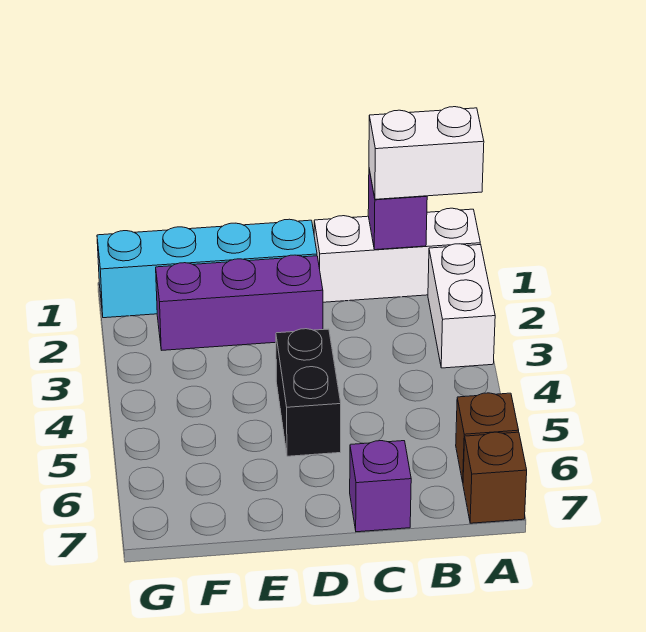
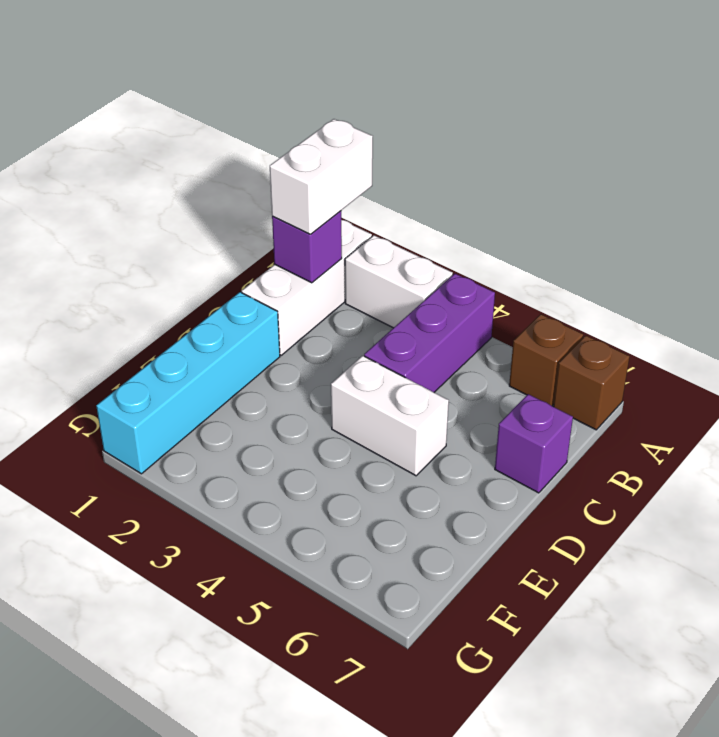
purple 1x3 brick [156,255,323,350] -> purple 1x3 brick moved to [364,274,495,392]
black 1x2 brick [276,329,341,456] -> white 1x2 brick [331,356,449,476]

